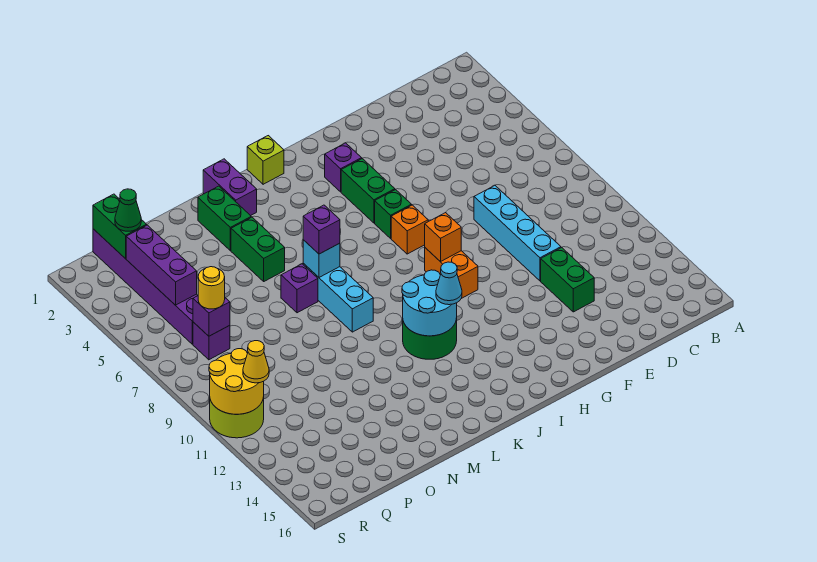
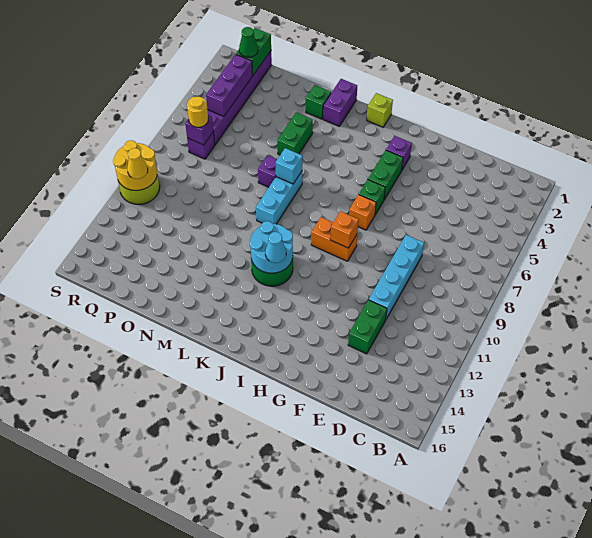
orange 1x2 brick [425,248,478,298] -> orange 1x2 brick turned to [311,217,357,261]
purple 1x1 brick [303,205,340,254] -> none
green 1x2 brick [198,186,251,251] -> green 1x1 brick [306,85,331,119]

